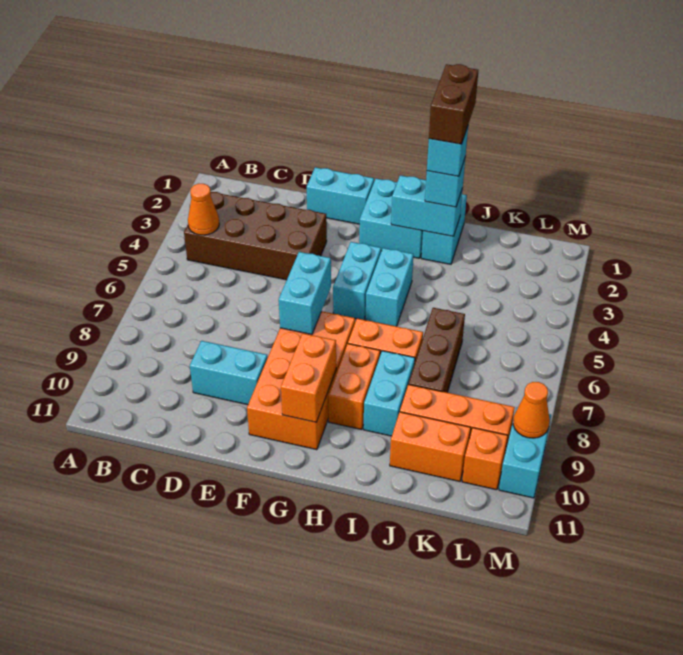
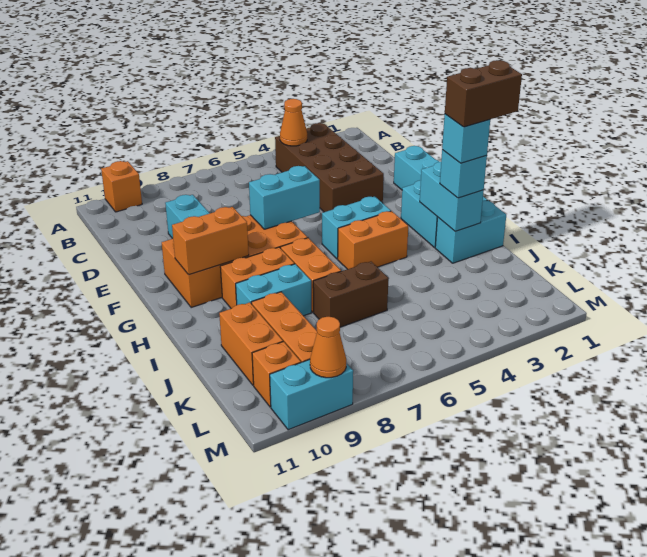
none -> orange 1x1 brick [101,161,142,212]
cyan 1x2 brick [366,248,413,326] -> orange 1x2 brick [338,211,408,269]
brown 1x3 brick [409,308,465,393] -> brown 1x2 brick [313,262,388,327]

